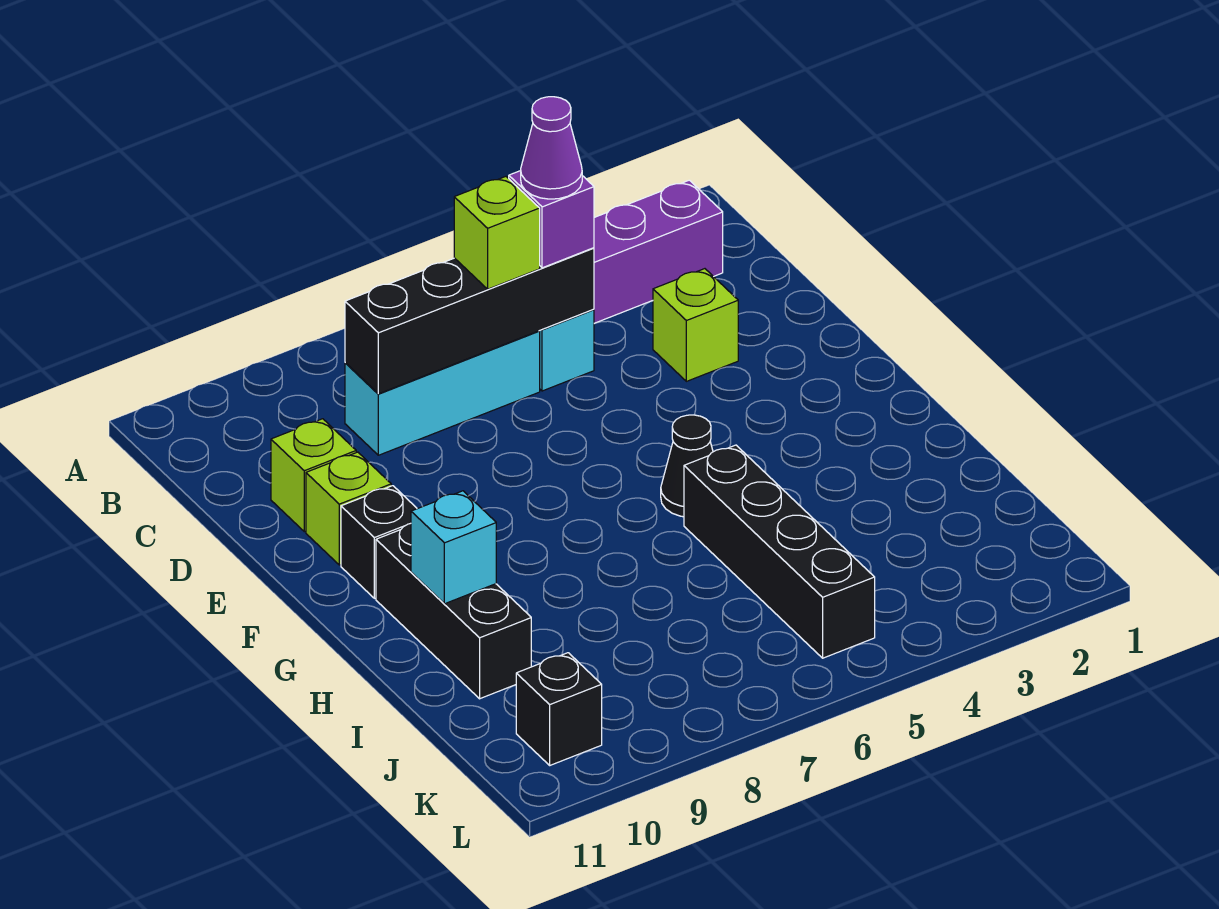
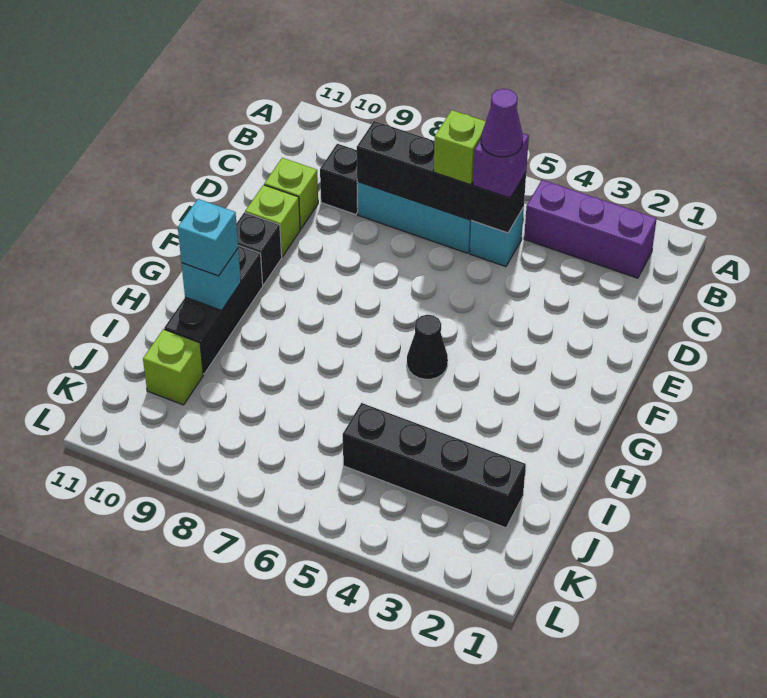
lime 1x1 brick [653,269,738,381] -> lime 1x1 brick moved to [143,329,203,405]
black 1x4 brick [684,445,875,658] -> black 1x4 brick turned to [343,403,526,528]
none -> cyan 1x1 brick [178,199,238,276]
black 1x1 brick [516,653,602,765] -> black 1x1 brick moved to [320,144,358,214]

